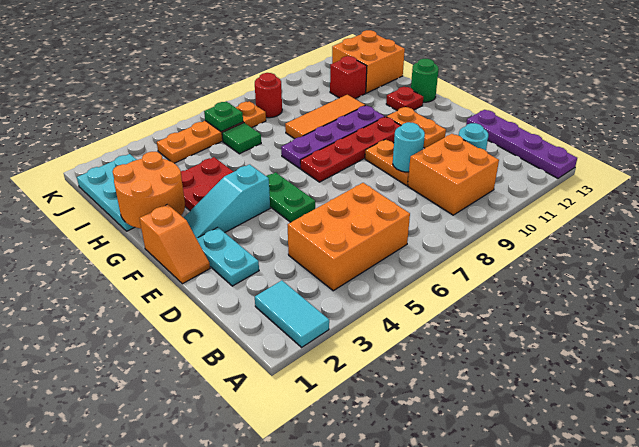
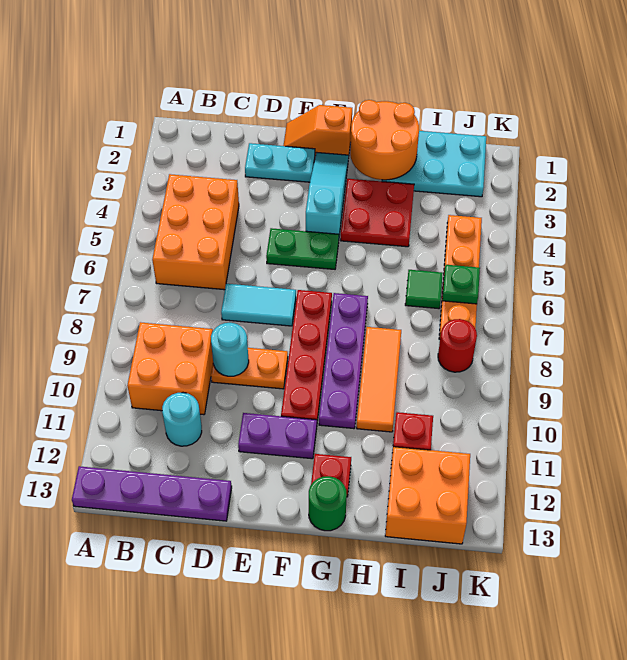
cyan 1x2 tile [255,281,329,347] -> cyan 1x2 tile moved to [221,284,296,326]
orange 1x2 plate [387,107,446,148] -> purple 1x2 plate [238,413,317,459]

